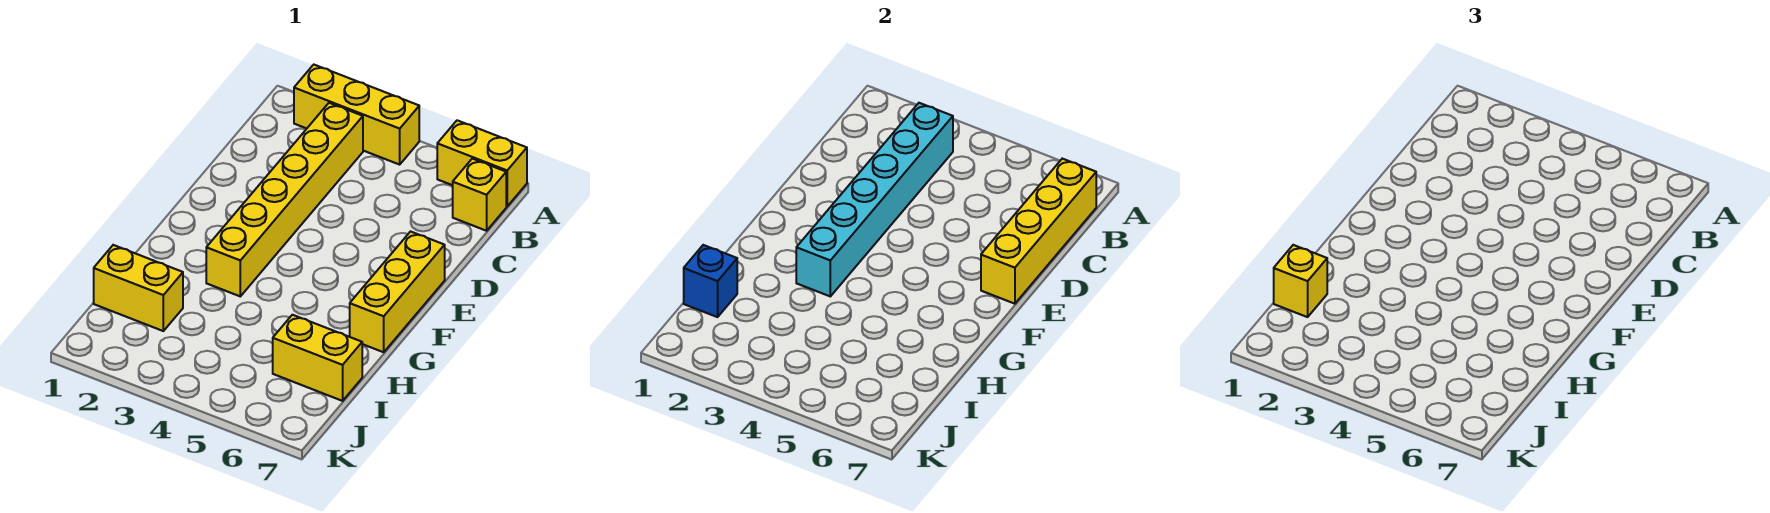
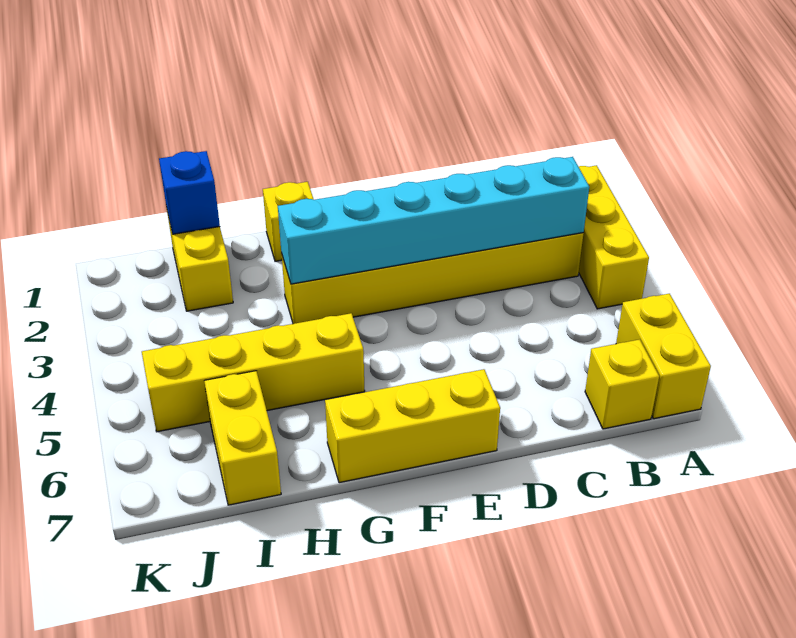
yellow 1x4 brick [981,159,1096,304] -> yellow 1x4 brick moved to [142,313,365,432]
yellow 1x1 brick [1274,245,1327,317] -> yellow 1x1 brick moved to [263,182,314,261]

